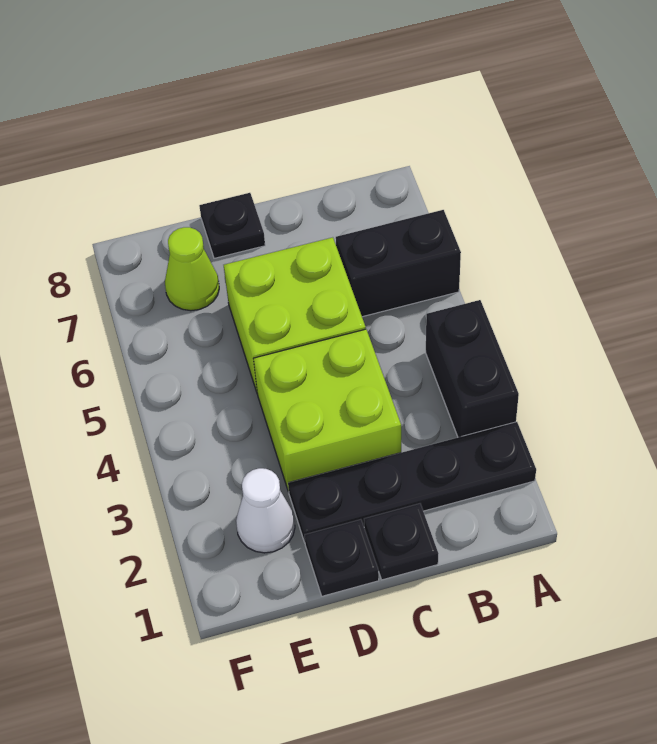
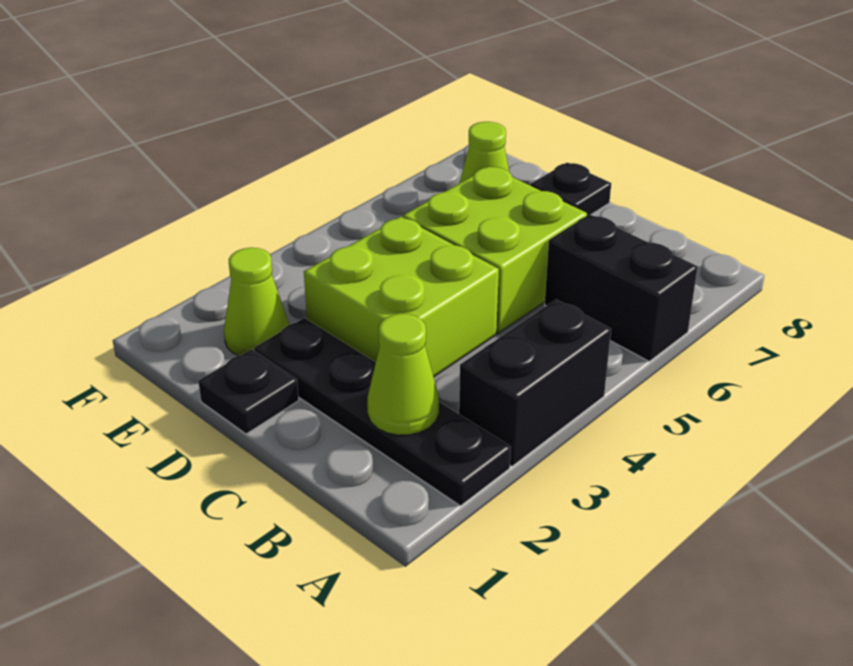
none -> lime 1x1 cone [367,314,439,435]
black 1x1 plate [364,504,438,580] -> none
white 1x1 cone [236,468,295,553] -> lime 1x1 cone [224,248,289,356]

